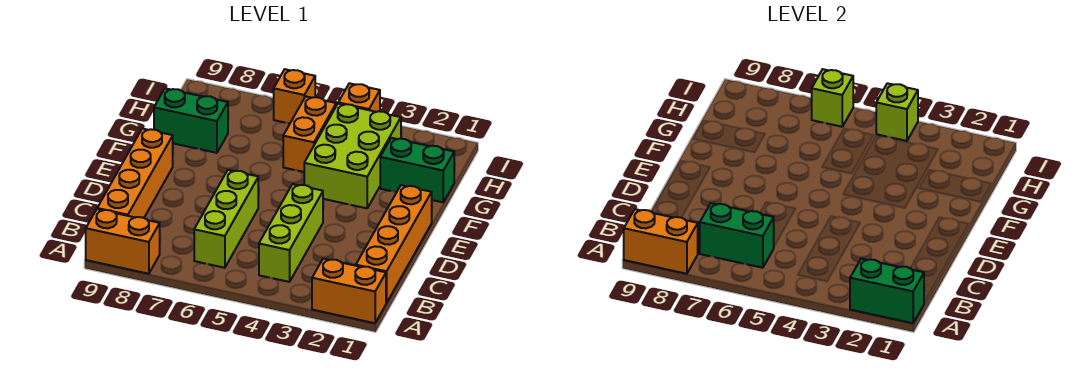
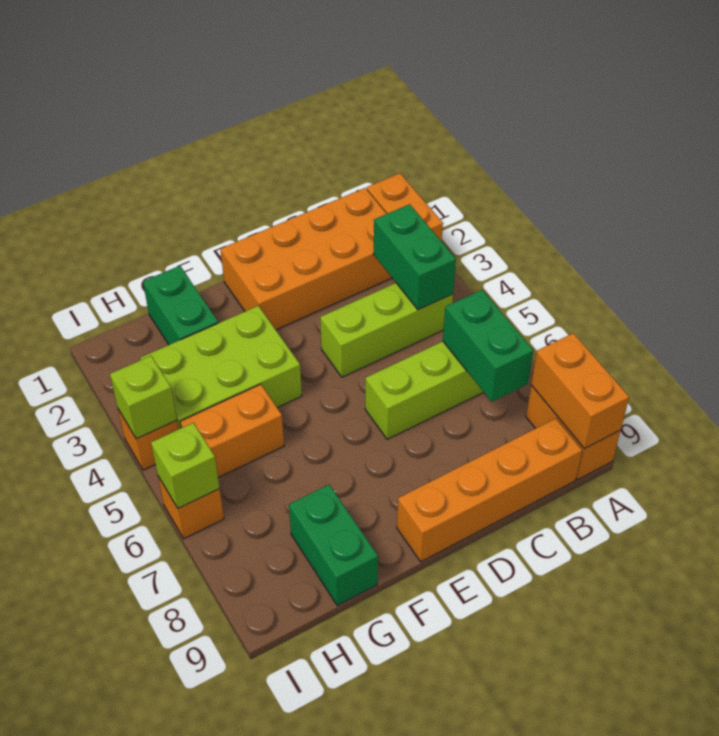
green 1x2 brick [850,259,924,323] -> green 1x2 brick moved to [374,204,456,310]
orange 1x4 brick [356,185,432,303] -> orange 2x4 brick [220,188,392,330]

